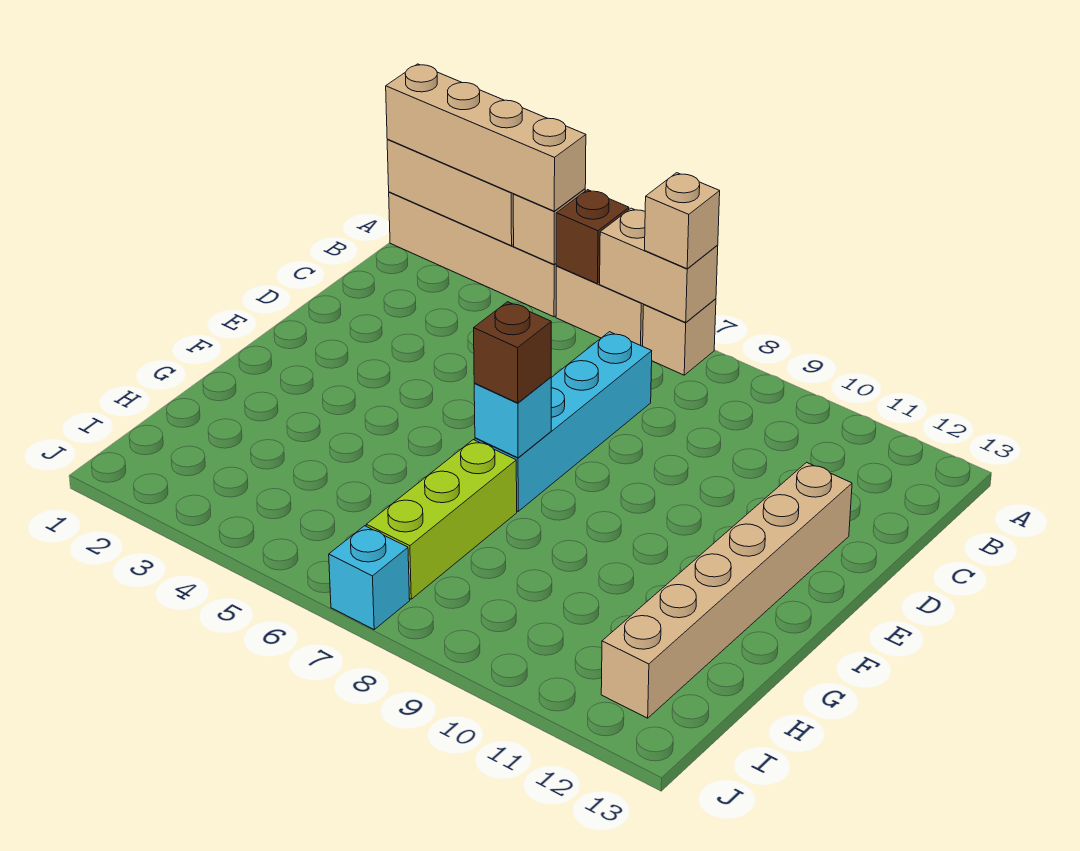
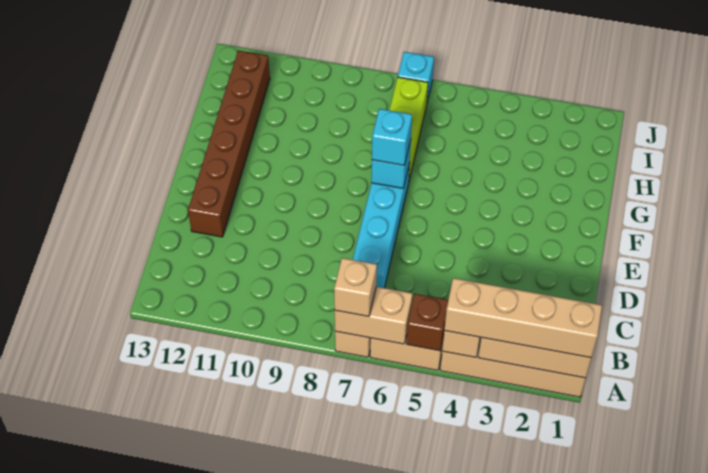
tan 1x6 brick [601,462,852,718] -> brown 1x6 brick [188,50,270,237]
brown 1x1 brick [474,302,551,403] -> cyan 1x1 brick [372,109,412,165]

